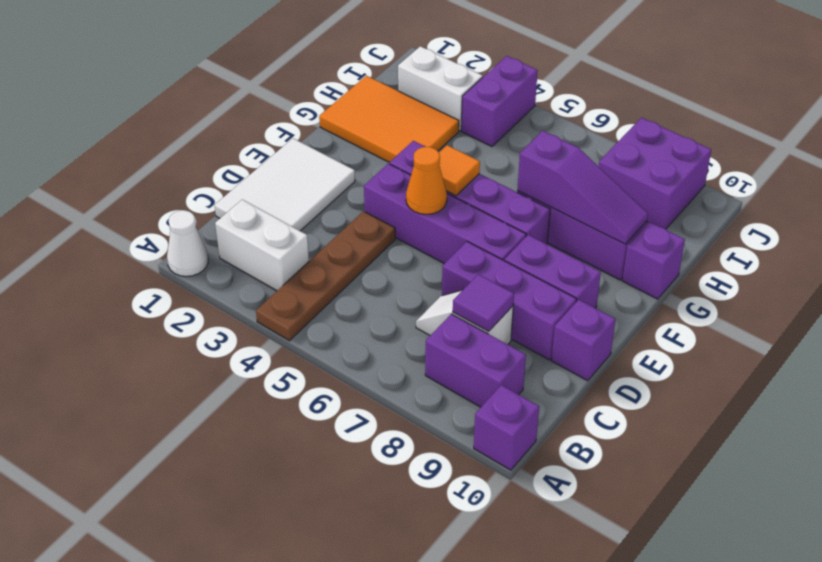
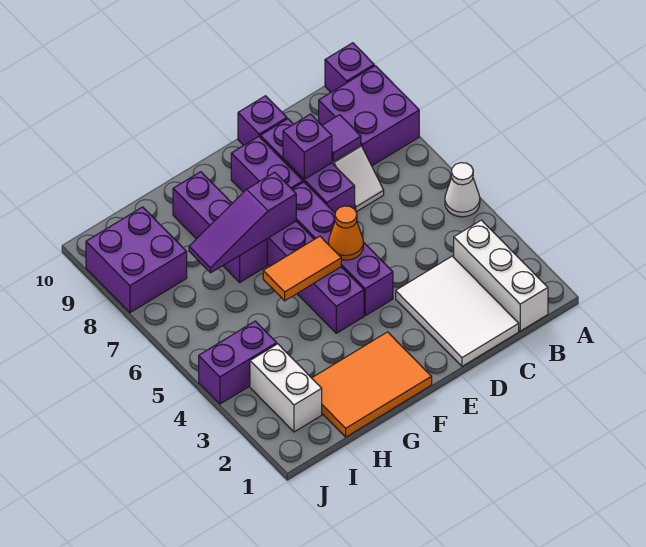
white 1x1 cone [167,210,208,276] -> white 1x1 cone moved to [445,163,480,217]
brown 1x4 plate [256,211,395,341] -> none
white 1x2 brick [215,200,309,291] -> white 1x3 brick [454,220,548,331]
purple 1x2 brick [425,314,526,407] -> purple 2x2 brick [319,66,419,166]
white 2x3 tile [215,138,355,231] -> white 2x3 tile turned to [396,256,519,366]
orange 1x1 tile [439,145,480,196] -> orange 1x2 tile [263,236,341,301]
orange 2x3 tile [319,76,459,162] -> orange 2x3 tile turned to [312,332,432,437]
purple 1x3 slope [517,131,648,244] -> purple 1x3 slope turned to [189,172,296,273]
purple 1x1 brick [622,222,685,299] -> purple 1x1 brick moved to [283,114,332,179]

